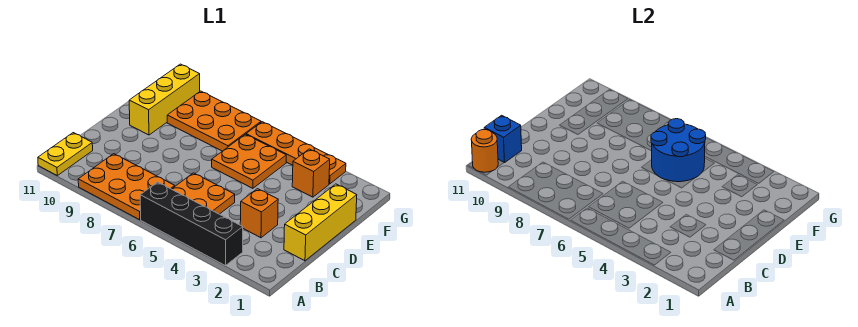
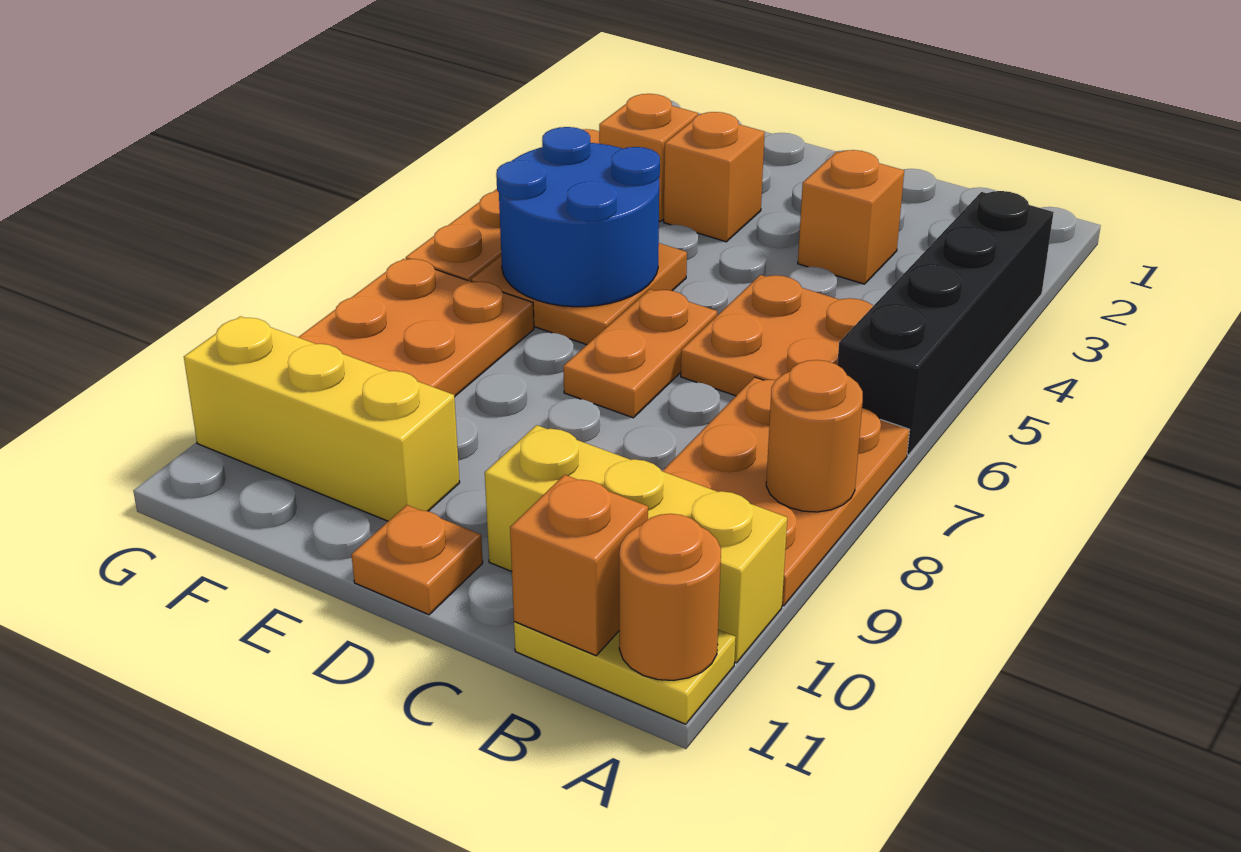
none -> orange 1x1 round brick [766,360,863,512]
blue 1x1 brick [484,115,522,163] -> orange 1x1 brick [510,475,648,656]
yellow 1x3 brick [284,184,357,261] -> yellow 1x3 brick moved to [485,425,787,663]
none -> orange 1x2 plate [563,289,717,418]
none -> orange 1x1 plate [351,505,483,615]
none -> orange 1x1 brick [664,112,765,242]

